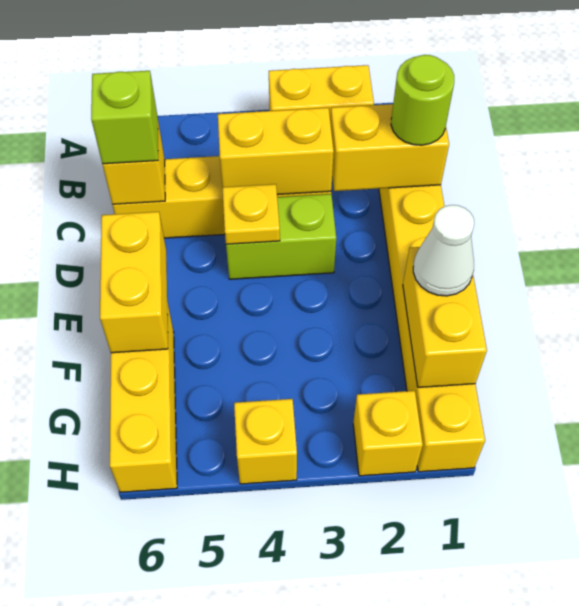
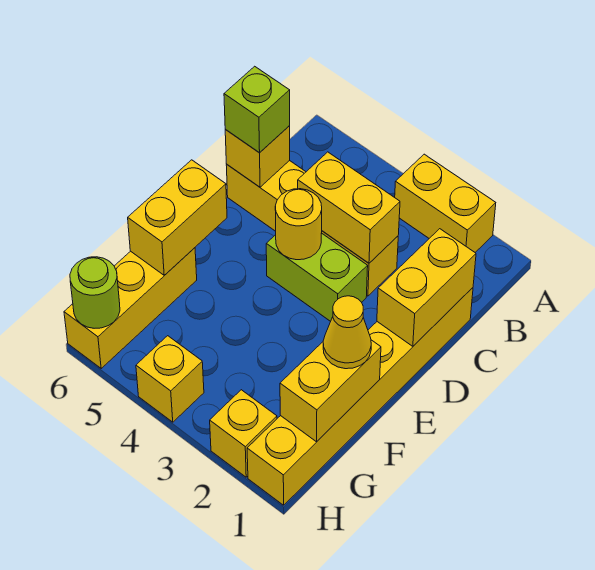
yellow 1x2 brick [330,104,449,191] -> yellow 1x2 brick turned to [377,229,476,346]
lime 1x1 round brick [391,55,454,145] -> lime 1x1 round brick moved to [70,257,120,328]
yellow 1x1 plate [222,184,280,244] -> yellow 1x1 round brick [275,189,322,260]
white 1x1 cone [413,205,474,296] -> yellow 1x1 cone [323,296,371,369]

